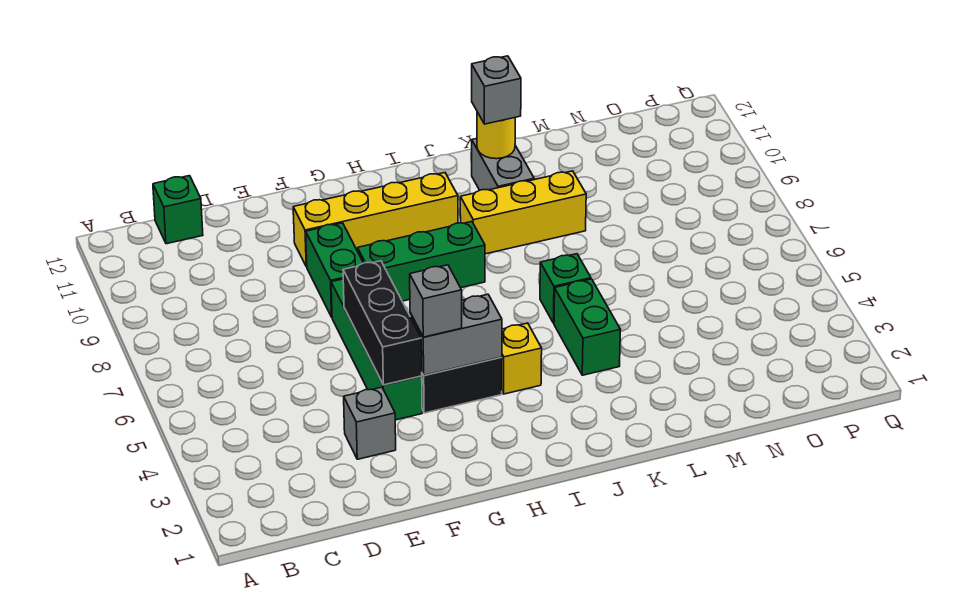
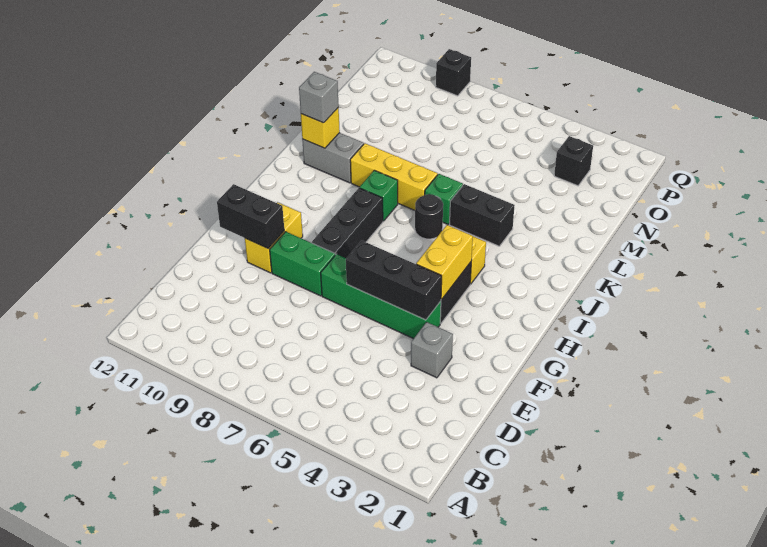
green 1x1 brick [153,176,203,244] -> green 1x1 brick moved to [360,170,398,221]
yellow 1x4 brick [293,173,458,267] -> yellow 1x2 brick [245,202,303,273]
none -> black 1x2 brick [217,184,284,249]
grey 1x2 brick [410,294,502,375] -> yellow 1x2 brick [416,225,473,299]
grey 1x1 brick [410,265,462,337] -> none
green 1x3 brick [358,221,485,301] -> black 1x3 brick [312,188,383,258]
none -> black 1x1 round brick [415,194,443,239]
yellow 1x3 brick [460,171,586,254] -> yellow 1x3 brick turned to [350,143,438,210]
green 1x2 brick [554,279,620,375] -> black 1x2 brick [450,184,515,246]
yellow 1x1 round brick [477,112,515,159] -> yellow 1x1 brick [301,107,340,148]
none -> black 1x1 brick [554,136,593,186]
none -> black 1x1 brick [436,49,471,96]

